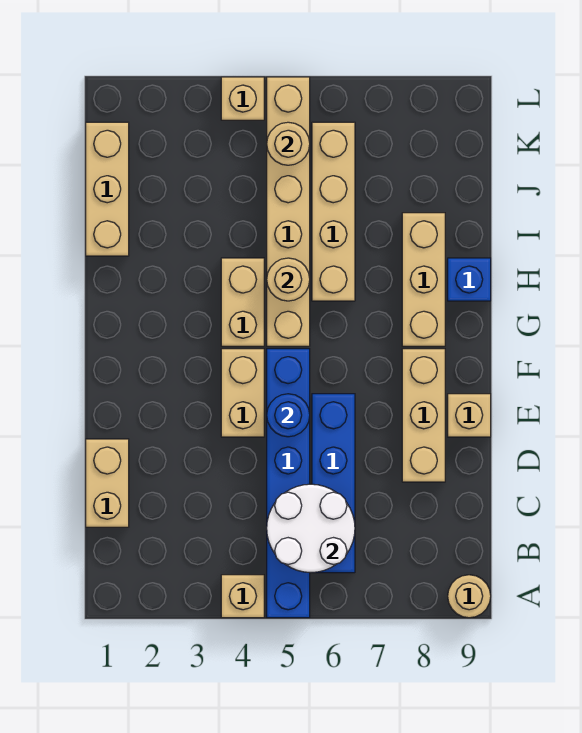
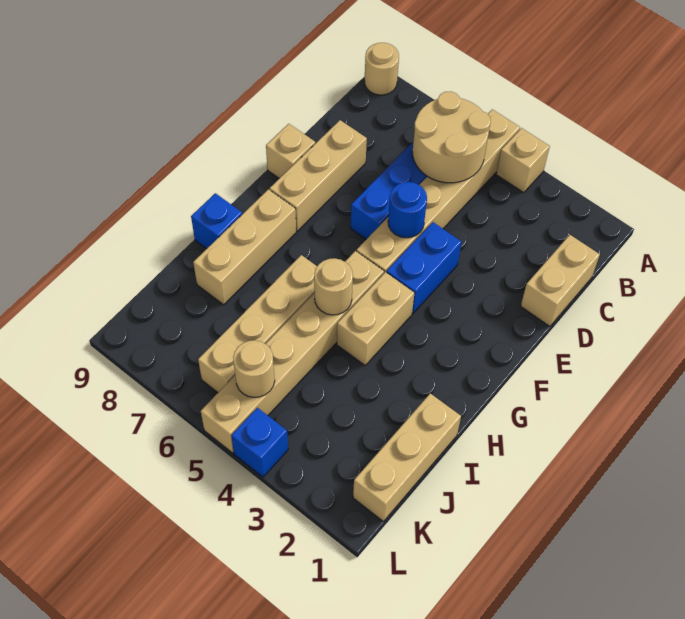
blue 1x6 brick [267,349,310,618] -> tan 1x6 brick [357,109,520,273]
white 2x2 round brick [267,484,355,573] -> tan 2x2 round brick [413,91,491,183]
tan 1x2 brick [221,349,264,437] -> blue 1x2 brick [387,222,462,313]
tan 1x1 brick [221,77,264,120] -> blue 1x1 brick [231,408,288,477]

